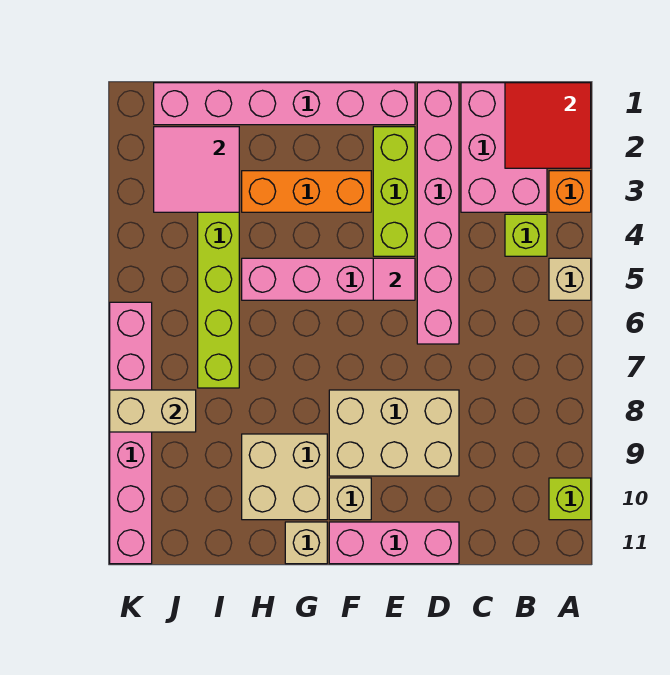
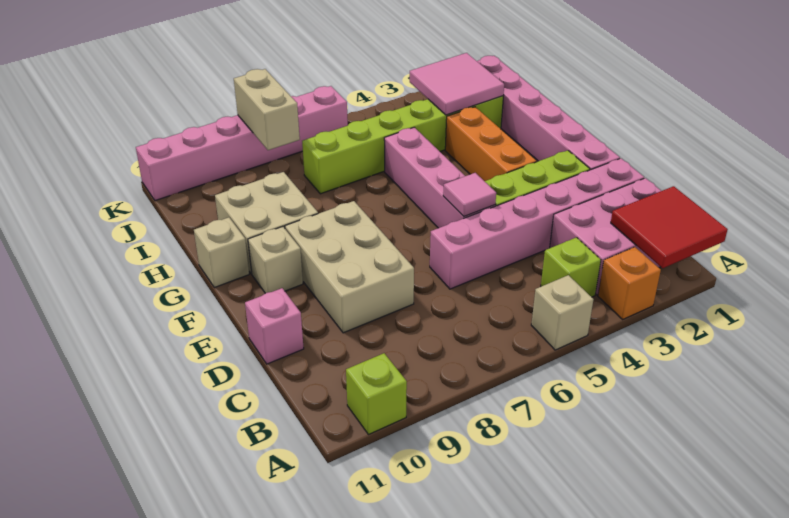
pink 1x3 brick [329,522,459,564] -> pink 1x1 brick [245,288,304,364]

